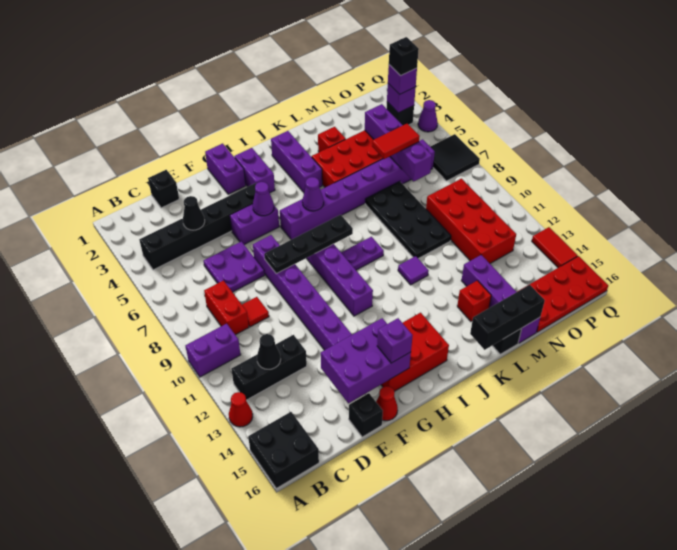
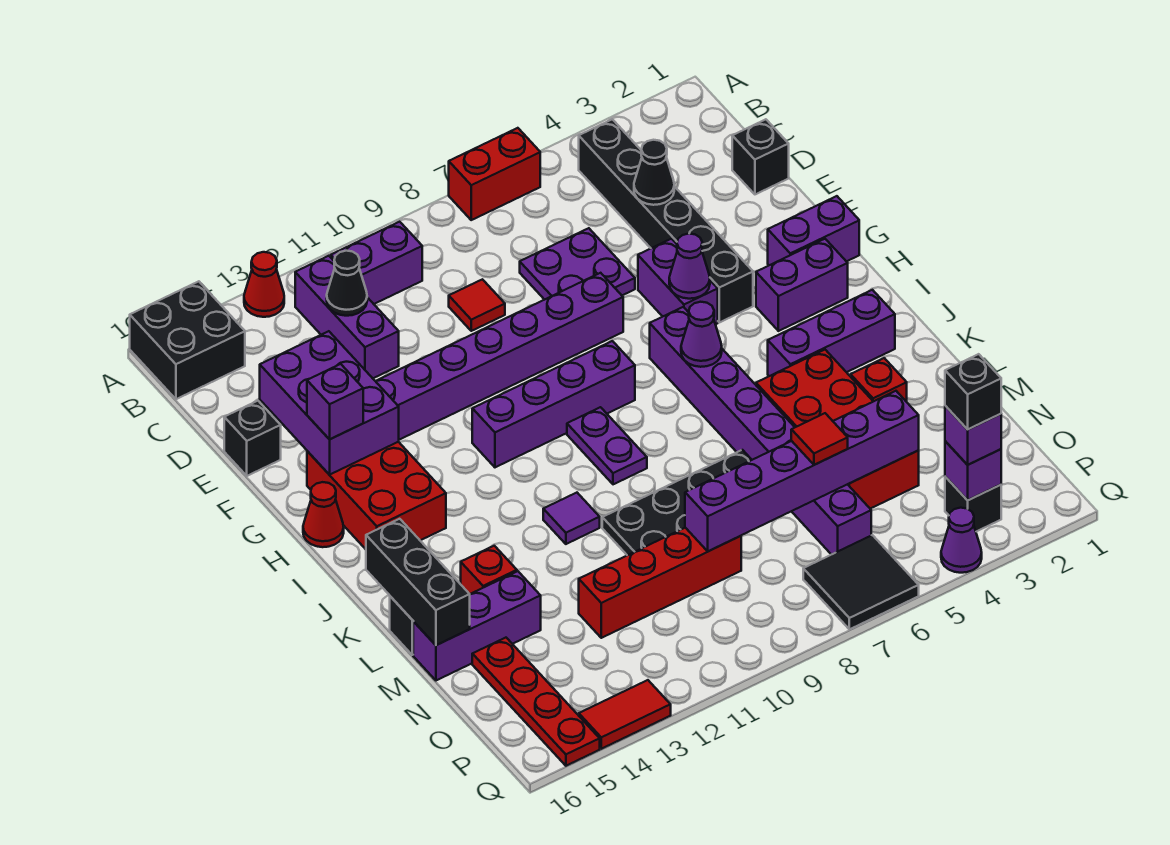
purple 1x2 brick [185,324,241,377] -> purple 1x2 brick turned to [331,222,422,304]
black 1x3 brick [231,335,307,400] -> purple 1x3 brick [295,256,399,378]
red 1x2 brick [204,280,249,335] -> red 1x2 brick moved to [449,128,540,220]
black 1x4 plate [264,215,353,274] -> none
red 1x1 cone [376,386,398,421] -> red 1x1 cone moved to [303,482,344,547]
red 1x2 tile [372,124,420,159] -> red 1x1 tile [791,413,848,465]
purple 1x4 brick [461,255,540,343] -> purple 1x3 brick [413,571,541,680]
purple 1x4 brick [365,104,432,181] -> purple 1x6 brick [685,391,919,551]
red 2x4 brick [426,179,516,263] -> red 1x4 brick [579,528,741,638]
red 2x4 plate [517,256,608,332] -> red 1x4 plate [472,638,600,766]

